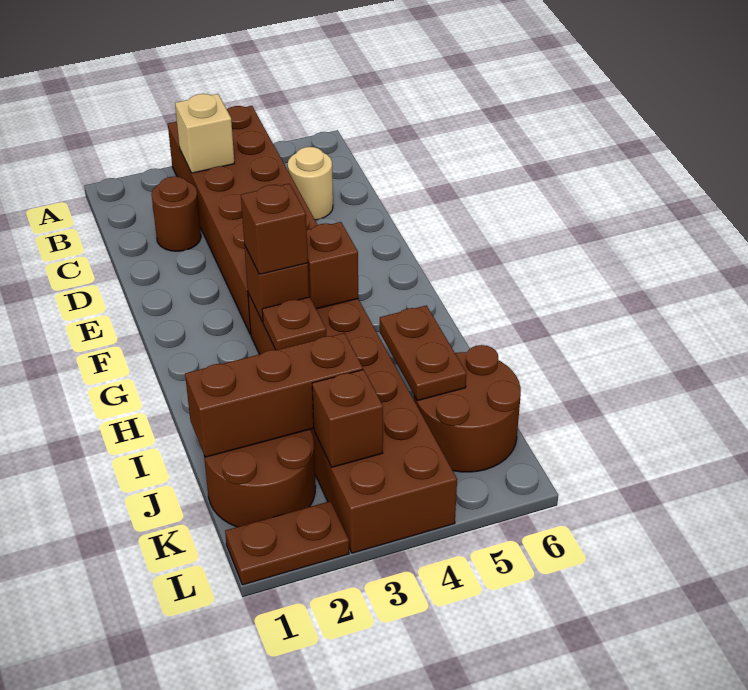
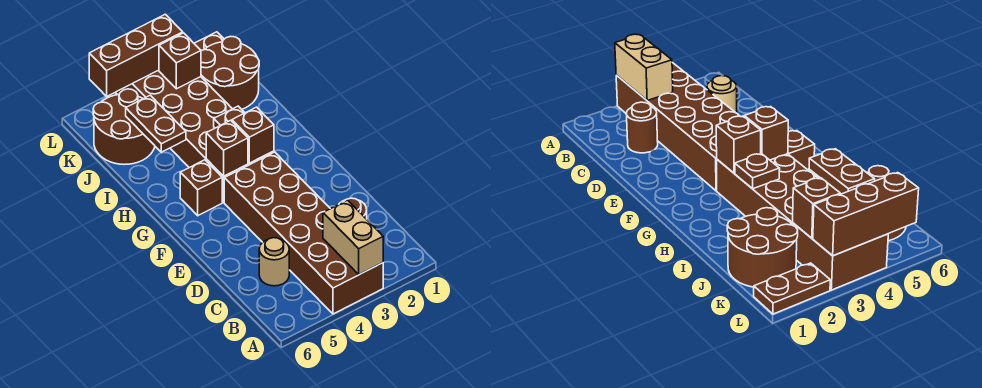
tan 1x1 brick [175,94,235,173] -> tan 1x2 brick [323,200,383,275]
brown 1x1 brick [241,184,308,274] -> brown 1x1 brick moved to [180,160,222,216]
brown 1x3 brick [185,333,363,457] -> brown 1x3 brick moved to [89,14,183,96]

